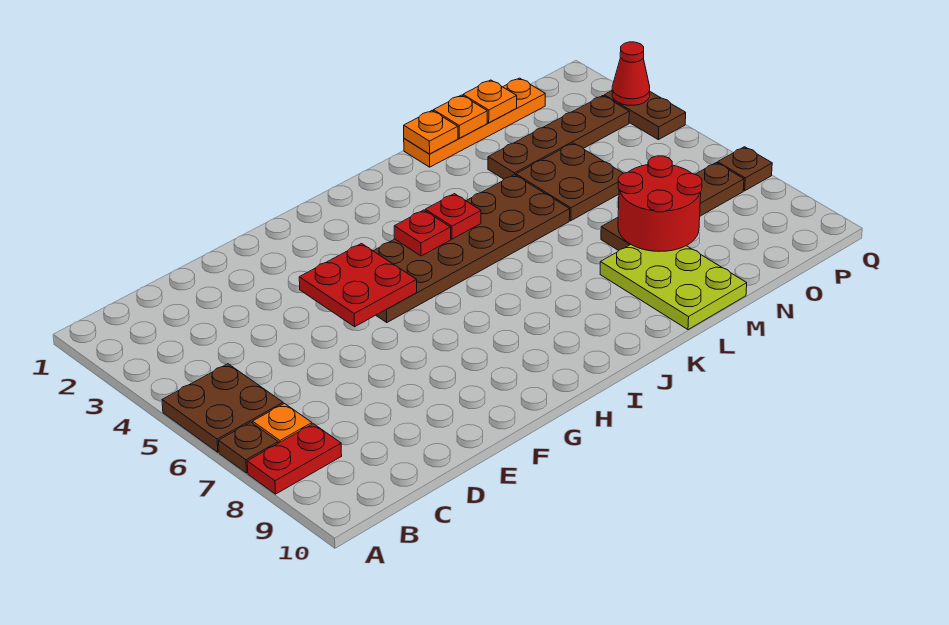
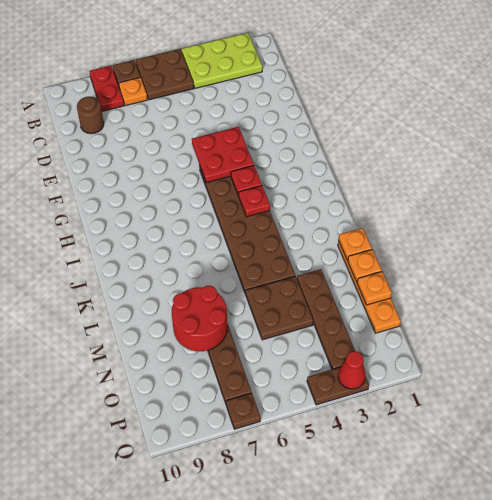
none -> brown 1x1 round brick [77,97,104,134]
red 1x1 plate [425,194,481,239] -> red 1x1 plate moved to [231,166,262,196]
lime 2x3 plate [600,244,747,330] -> lime 2x3 plate moved to [182,33,262,88]

